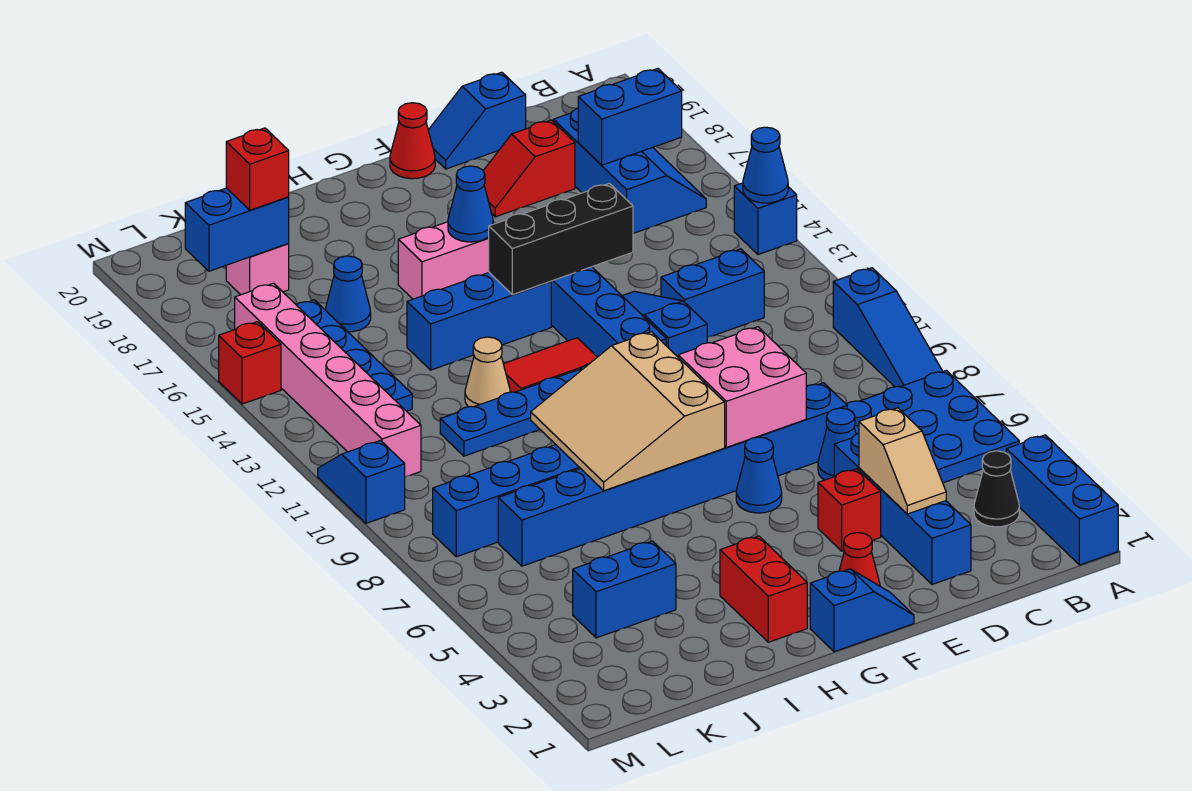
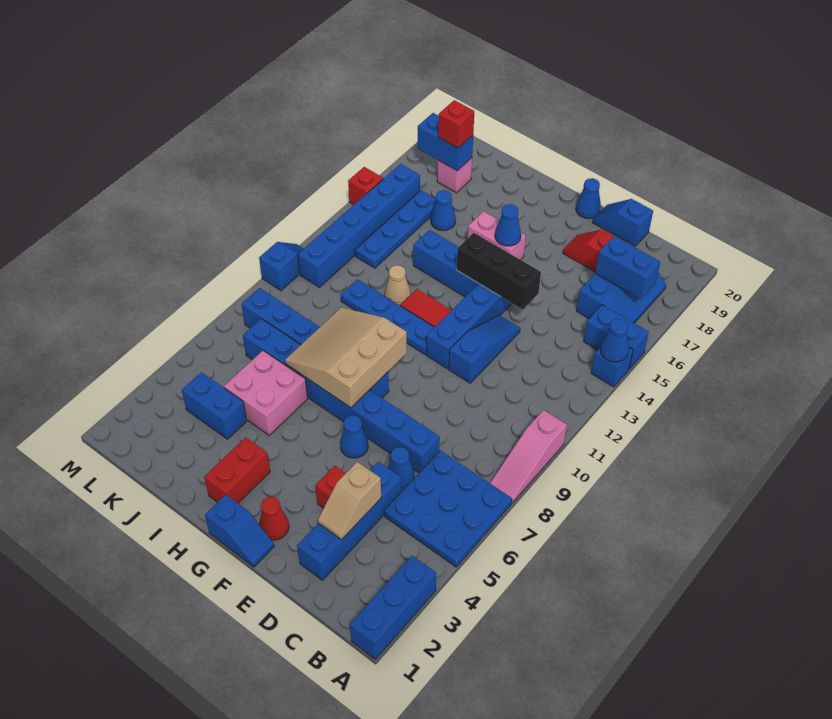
blue 1x3 slope [833,268,943,387] -> pink 1x3 slope [490,410,567,503]
black 1x1 cone [974,451,1019,527] -> none
blue 1x2 brick [661,249,764,338] -> blue 1x2 brick moved to [584,305,649,369]
pink 2x2 brick [678,327,806,447] -> pink 2x2 brick moved to [224,351,308,435]
red 1x1 cone [390,103,435,179] -> blue 1x1 cone [576,178,601,219]
pink 1x6 brick [235,283,421,477] -> blue 1x6 brick [298,164,420,287]

